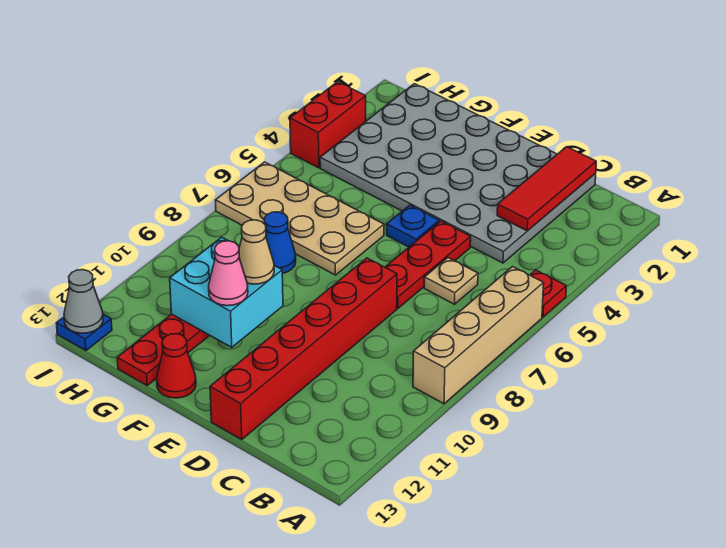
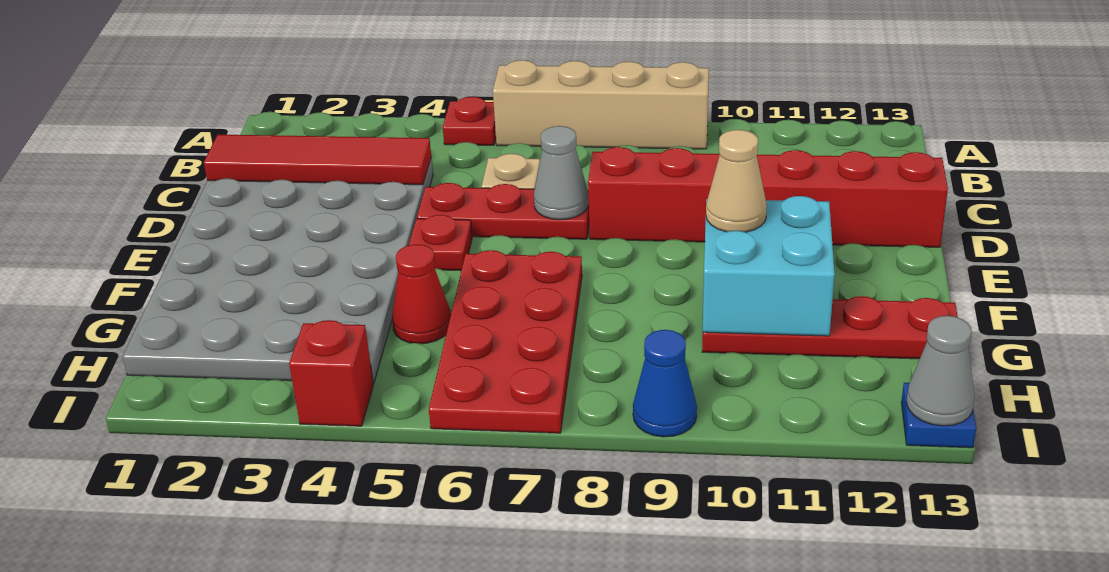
red 1x3 tile [497,147,596,231] -> red 1x4 tile [204,135,431,185]
none -> grey 1x1 cone [534,126,589,220]
blue 1x1 plate [387,205,439,247] -> red 1x1 plate [409,215,472,271]
tan 2x4 plate [215,162,384,275] -> red 2x4 plate [429,250,582,433]
pink 1x1 cone [209,241,248,306] -> none
red 1x1 cone [157,334,196,398] -> red 1x1 cone moved to [392,244,451,344]
blue 1x1 cone [264,212,296,274] -> blue 1x1 cone moved to [633,330,697,437]
red 1x2 brick [290,82,366,168] -> red 1x1 brick [289,320,373,426]

